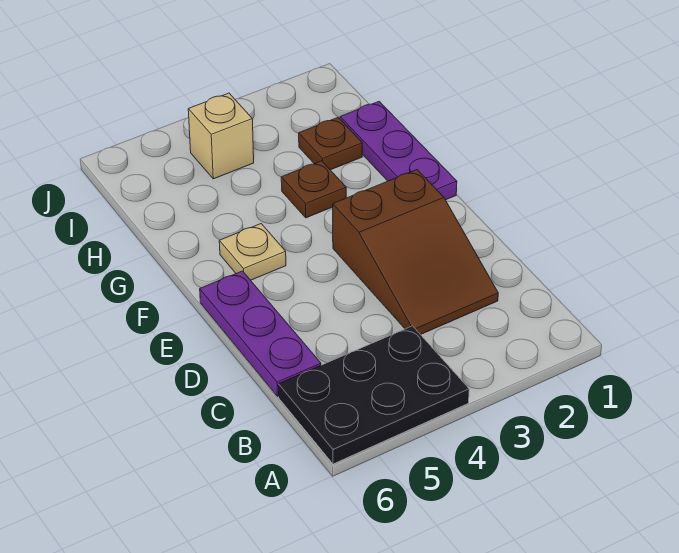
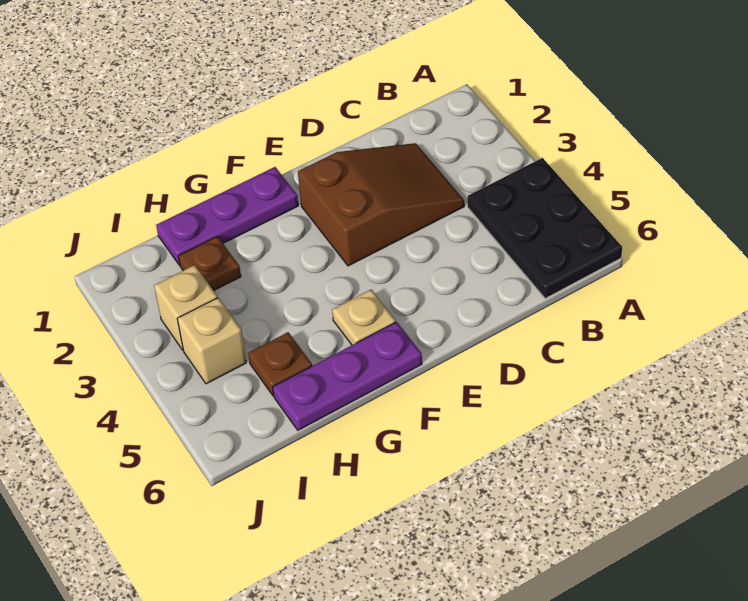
purple 1x3 plate [200,271,321,397] -> purple 1x3 plate moved to [273,322,422,430]
brown 1x1 plate [281,161,346,218] -> brown 1x1 plate moved to [248,332,312,396]
none -> tan 1x1 brick [154,265,217,350]

